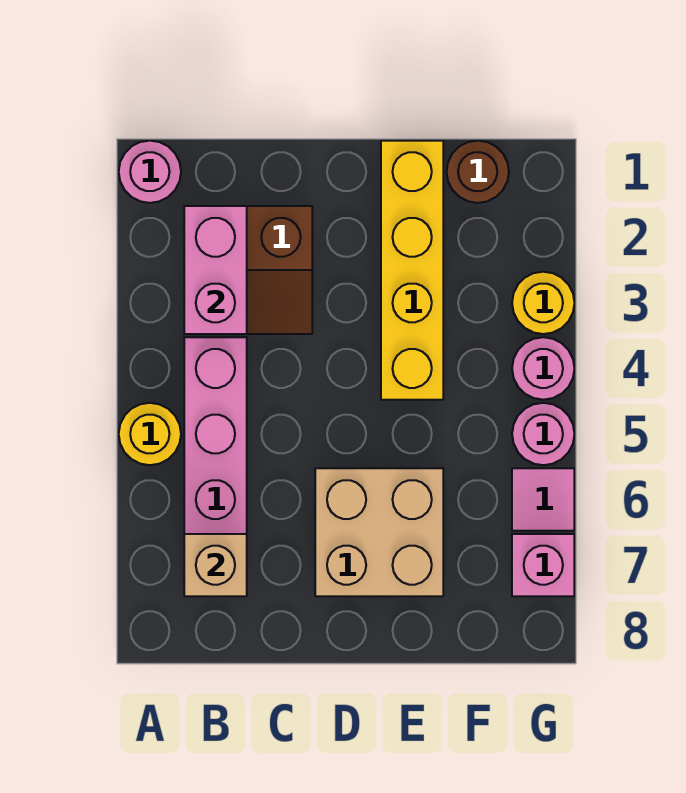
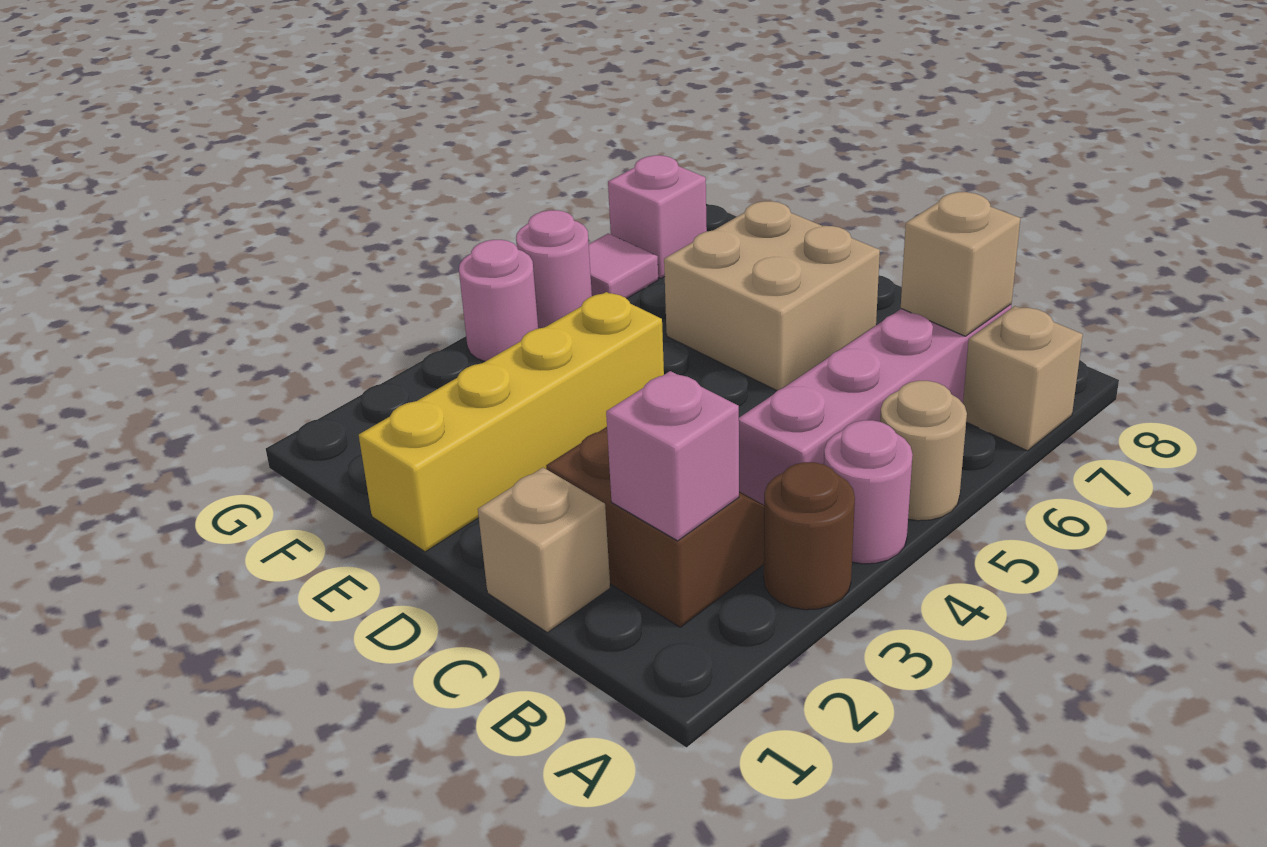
pink 1x1 round brick [119,141,181,203] -> pink 1x1 round brick moved to [824,420,913,564]
yellow 1x1 round brick [119,403,181,465] -> tan 1x1 round brick [880,381,967,521]
none -> tan 1x1 brick [963,306,1083,451]
pink 1x2 brick [184,206,247,334] -> pink 1x1 brick [606,371,739,541]
none -> tan 1x1 brick [478,468,610,633]
brown 1x1 round brick [447,141,509,203] -> brown 1x1 round brick moved to [764,462,855,610]
yellow 1x1 round brick [512,272,574,334] -> none

